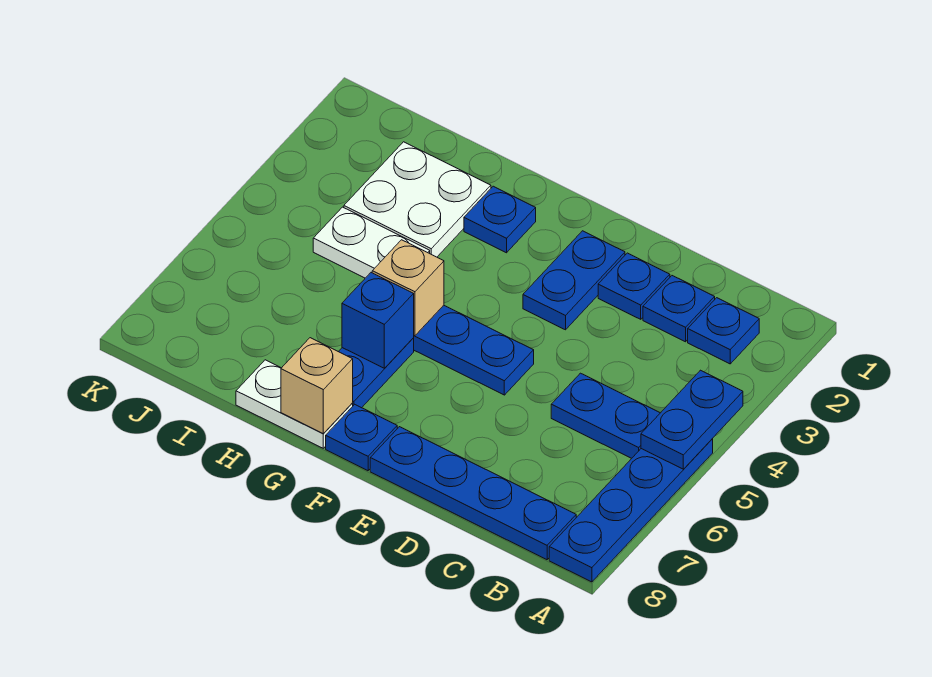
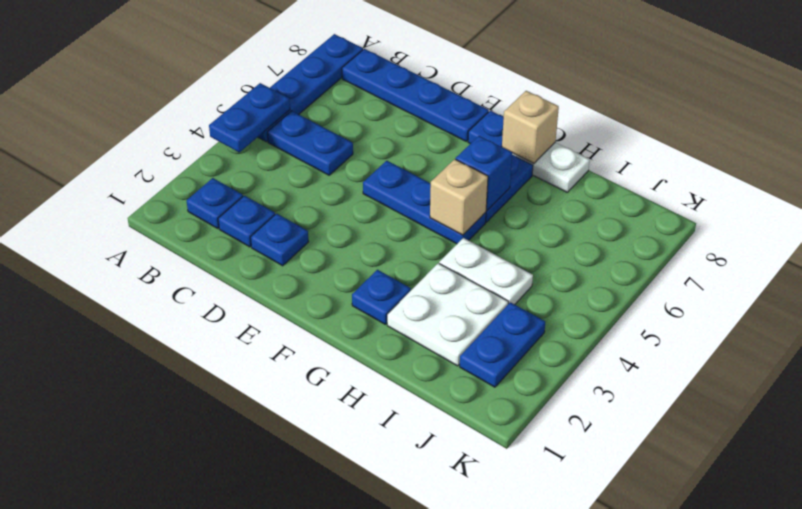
blue 1x2 plate [523,231,625,330] -> blue 1x2 plate moved to [460,302,545,387]

